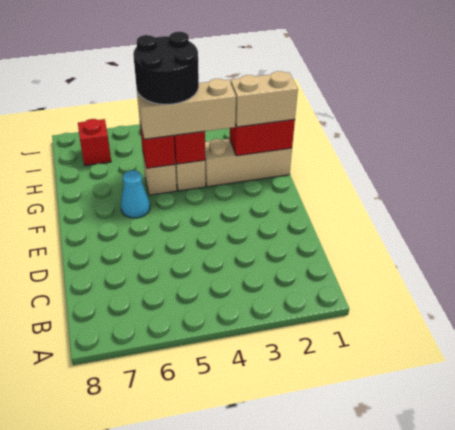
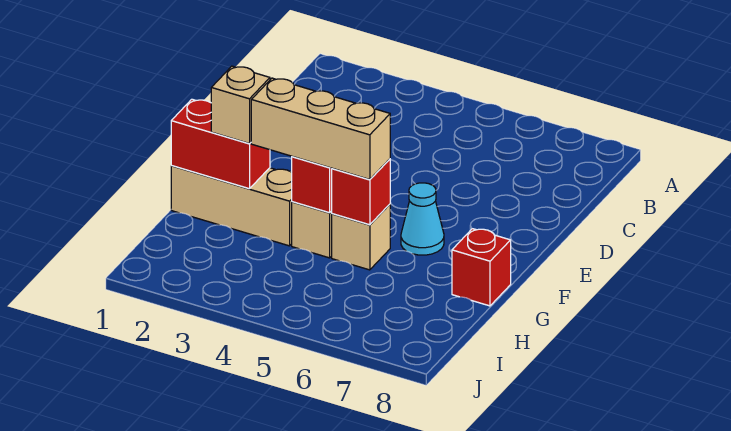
tan 1x2 brick [231,71,298,127] -> tan 1x1 brick [211,66,270,144]
black 2x2 round brick [133,32,199,104] -> none
red 1x1 brick [78,119,111,166] -> red 1x1 brick moved to [452,229,511,306]

